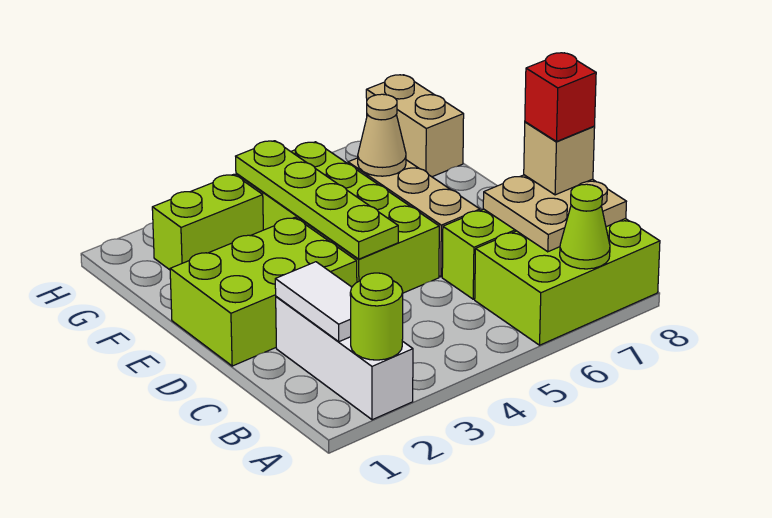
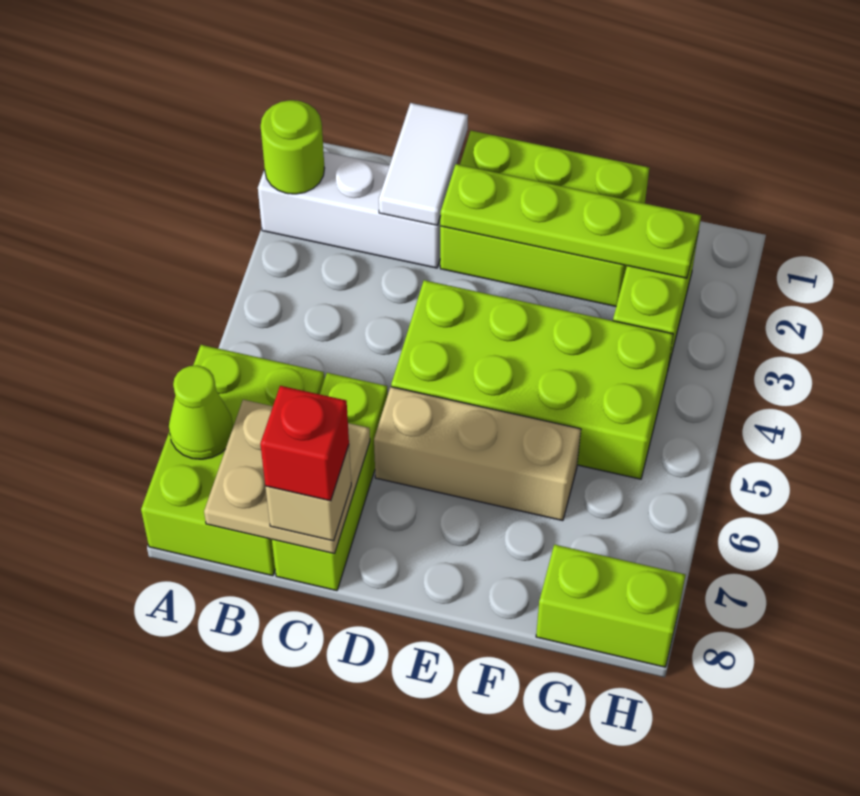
white 1x2 tile [275,262,352,342] -> white 1x2 tile turned to [379,103,468,225]
lime 2x3 brick [170,218,357,366] -> lime 2x3 brick turned to [440,131,649,306]
lime 1x4 plate [236,141,398,259] -> lime 1x4 plate moved to [440,164,701,278]
tan 1x1 cone [358,94,406,176] -> none
tan 1x2 brick [366,75,464,177] -> lime 1x2 brick [536,545,686,667]

